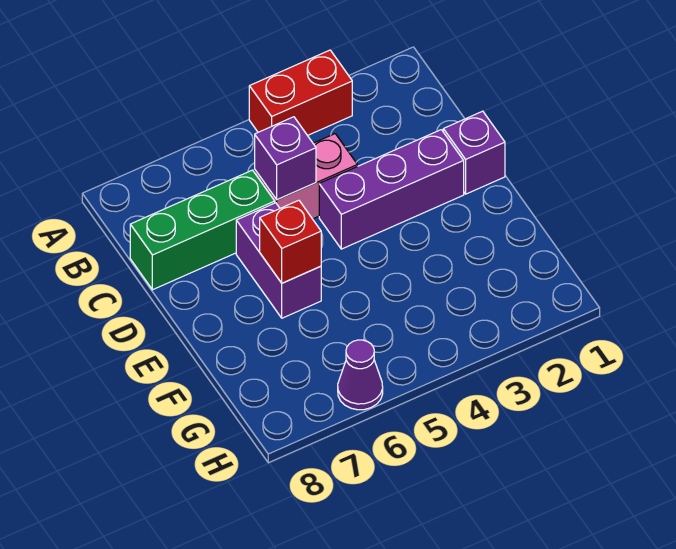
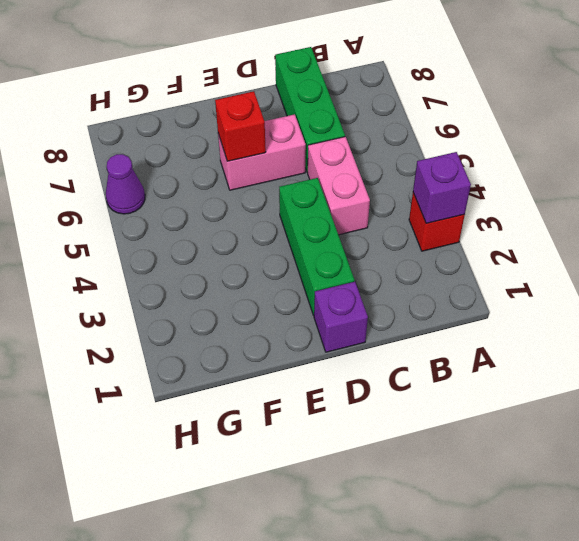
red 1x2 brick [249,50,352,135] -> red 1x1 brick [409,193,465,251]
purple 1x1 brick [255,117,316,200] -> purple 1x1 brick moved to [413,152,471,223]
purple 1x3 brick [319,130,464,249] -> green 1x3 brick [279,178,355,315]
purple 1x2 brick [236,203,321,318] -> pink 1x2 brick [218,114,306,190]

